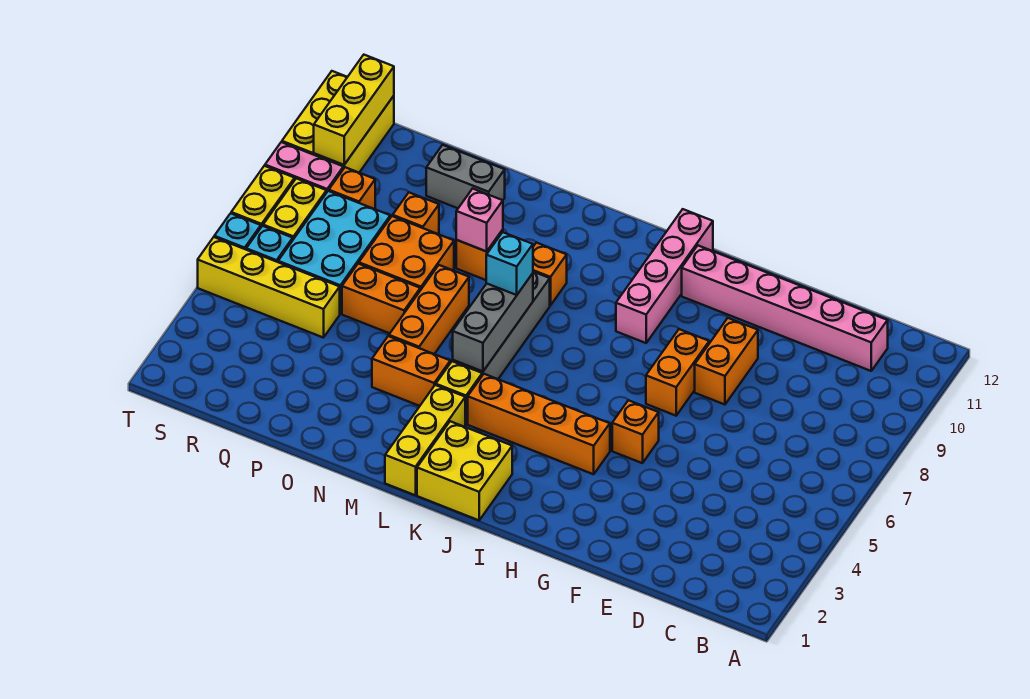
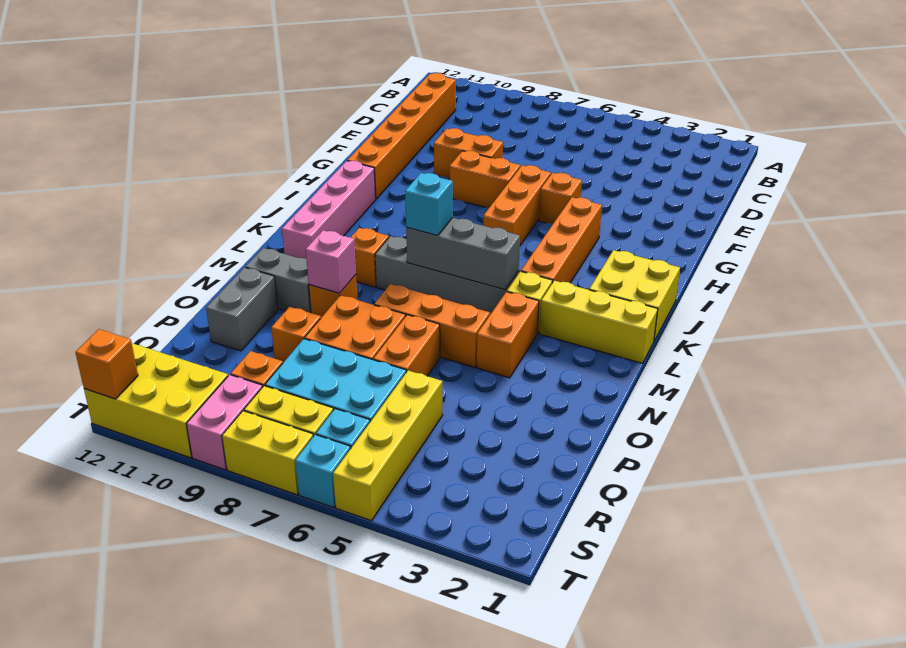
pink 1x6 brick [682,246,888,371] -> orange 1x6 brick [347,73,456,199]
none -> orange 1x3 brick [483,165,551,245]
pink 1x4 brick [616,209,713,343] -> pink 1x4 brick turned to [282,161,376,258]
none -> grey 1x2 brick [246,248,311,313]
yellow 1x3 brick [314,55,394,165] -> none
none -> orange 1x1 brick [75,329,138,399]

